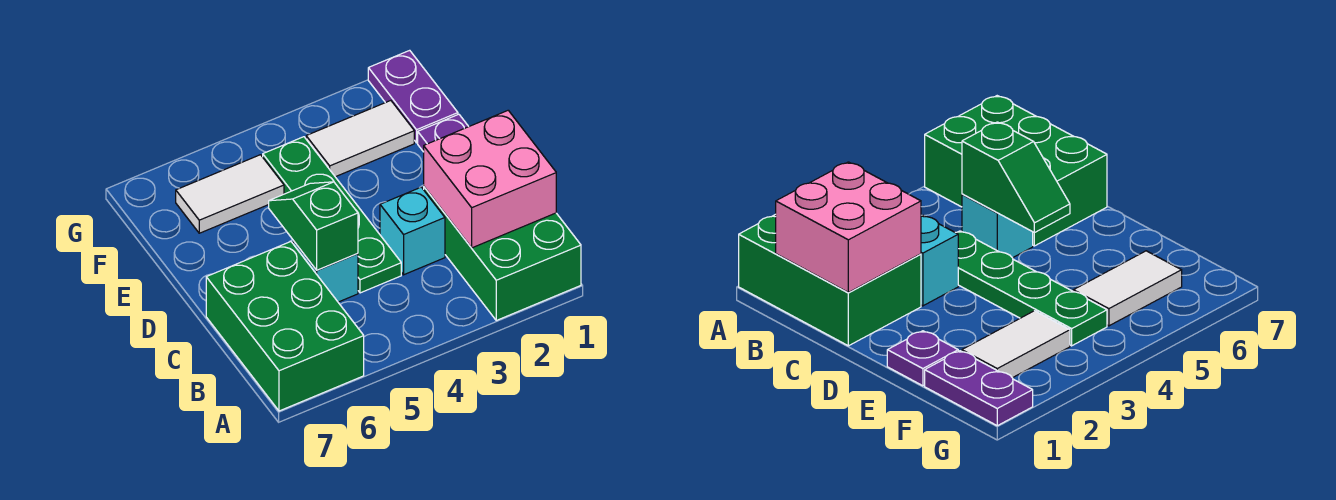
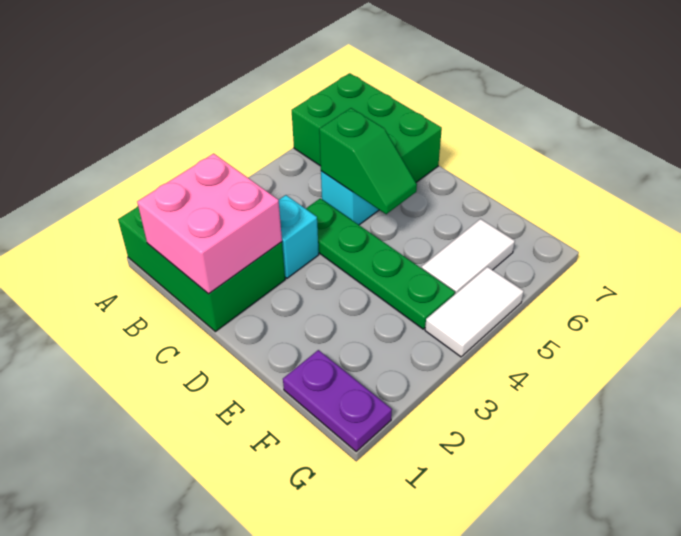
purple 1x1 plate [418,114,469,152] -> none
white 1x2 tile [306,101,414,177] -> white 1x2 tile moved to [425,267,524,357]

